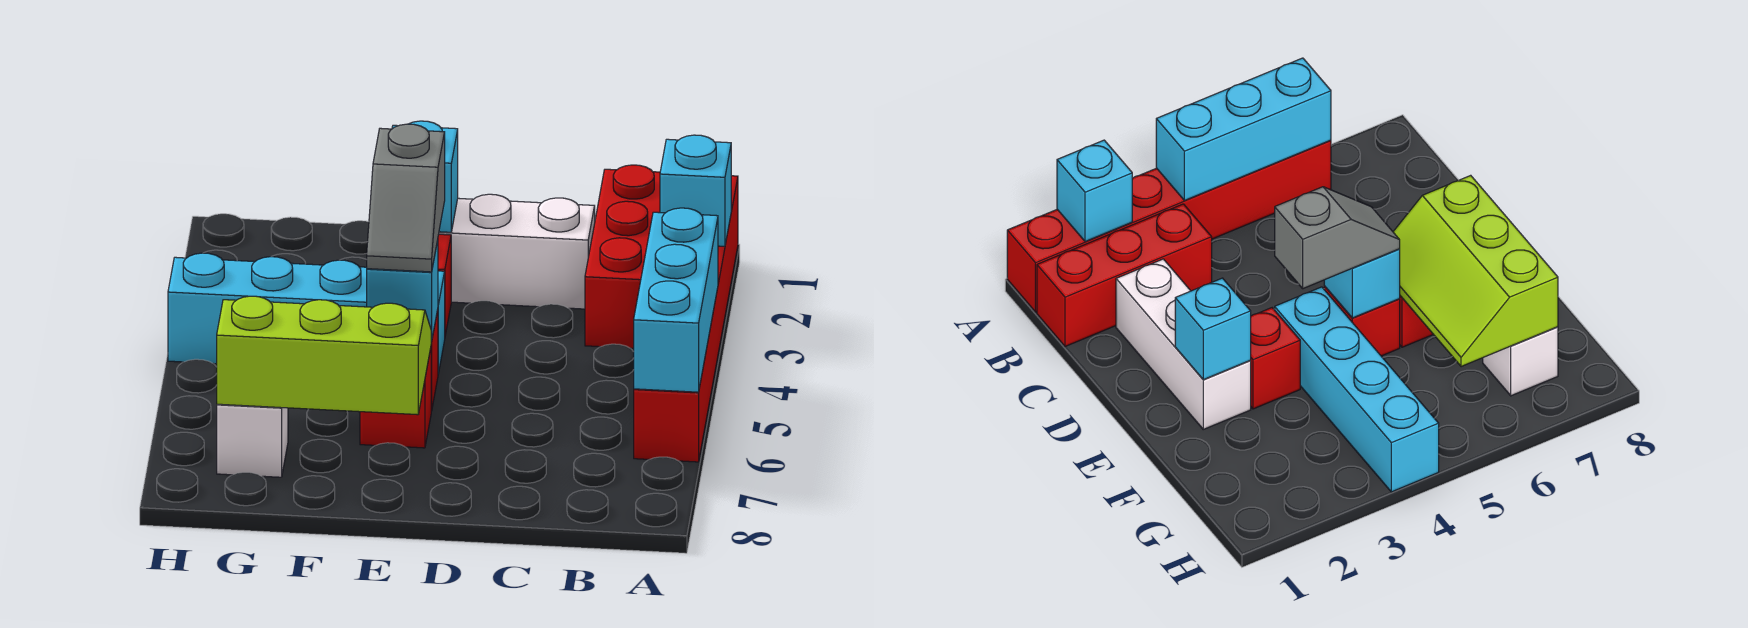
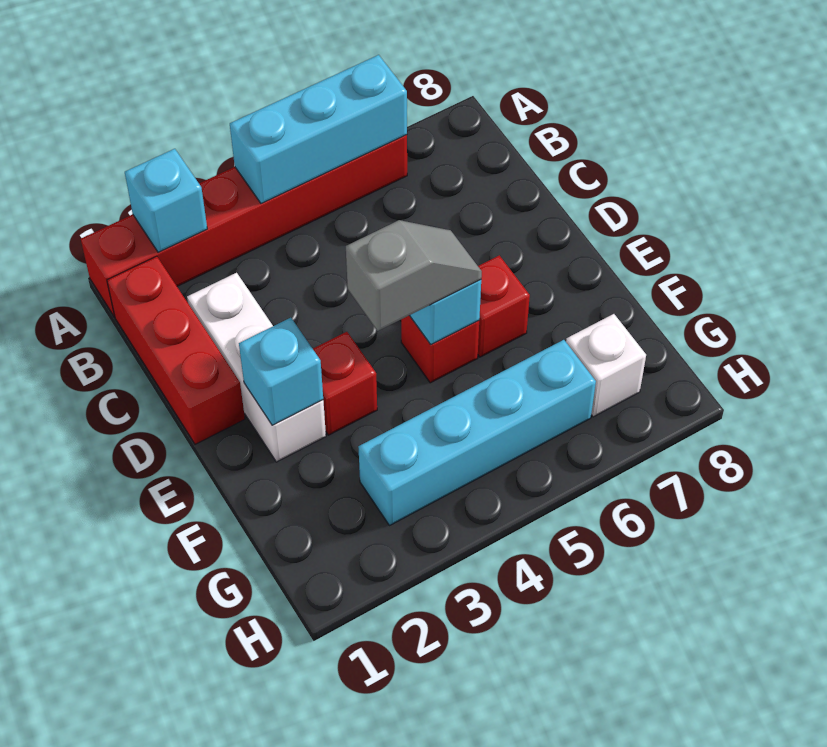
red 1x3 brick [585,165,660,348] -> red 1x3 brick turned to [107,256,245,444]
cyan 1x4 brick [168,253,445,374] -> cyan 1x4 brick turned to [358,340,596,526]
lime 2x3 slope [217,296,431,415] -> none

